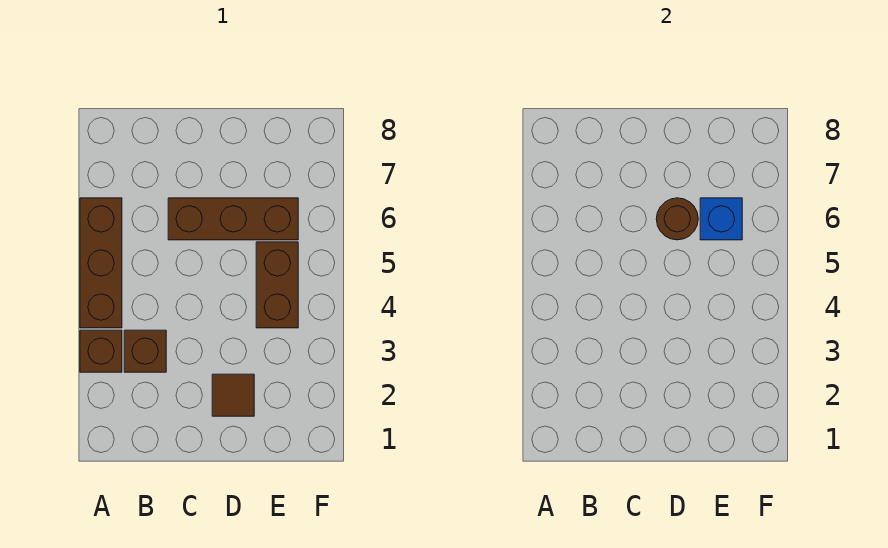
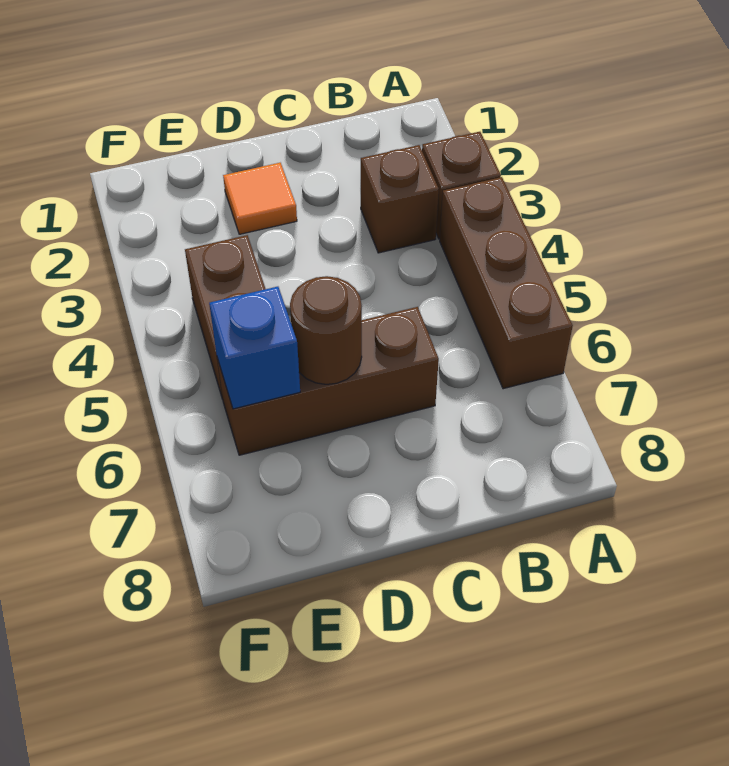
brown 1x1 tile [212,374,254,416] -> orange 1x1 tile [223,163,297,234]

